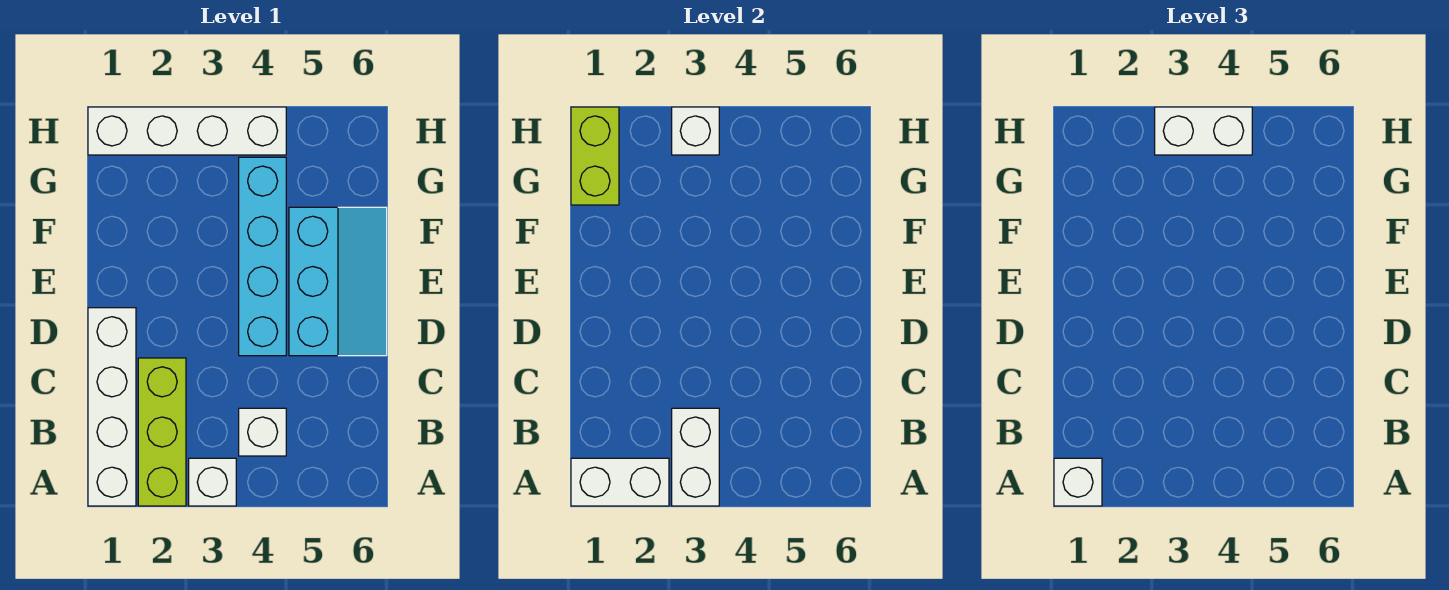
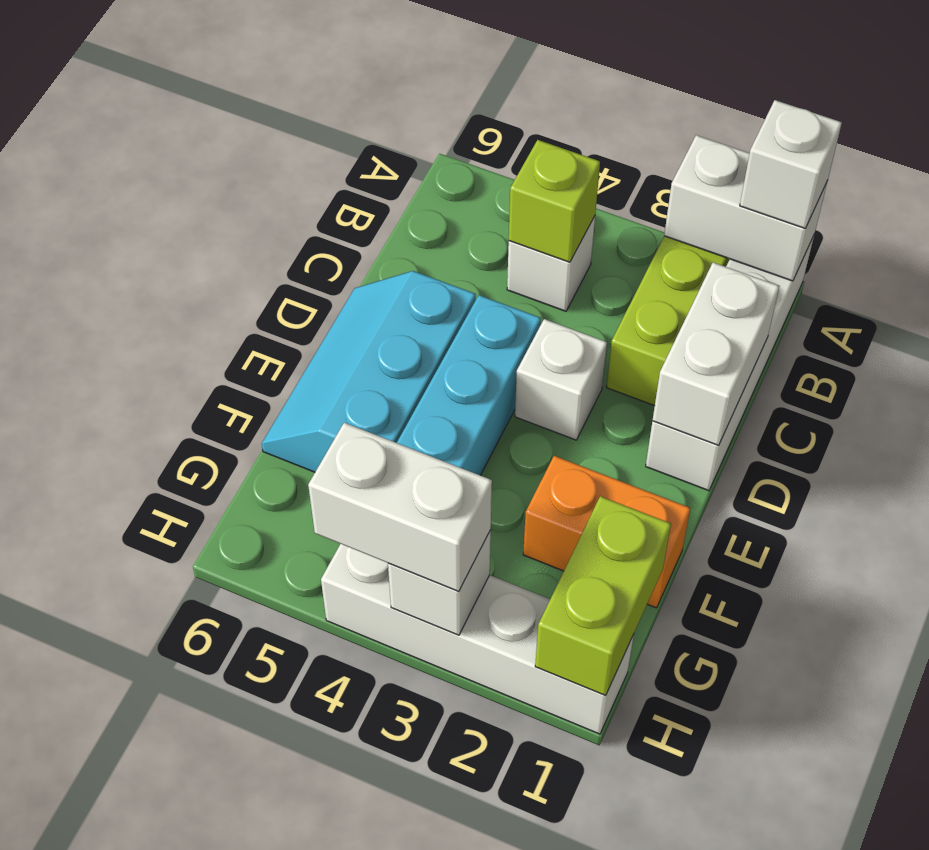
white 1x1 brick [189,458,236,506] -> white 1x1 brick moved to [515,319,607,440]
white 1x2 brick [672,408,719,506] -> white 1x2 brick moved to [653,263,779,445]
none -> lime 1x1 brick [509,140,600,262]
none -> orange 1x2 brick [523,456,690,608]

